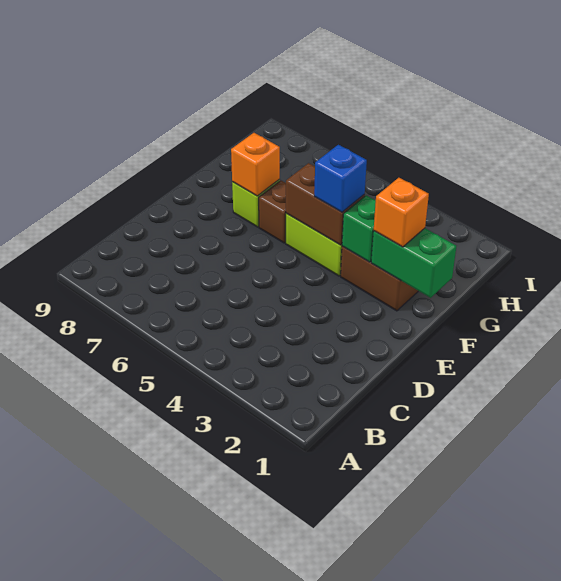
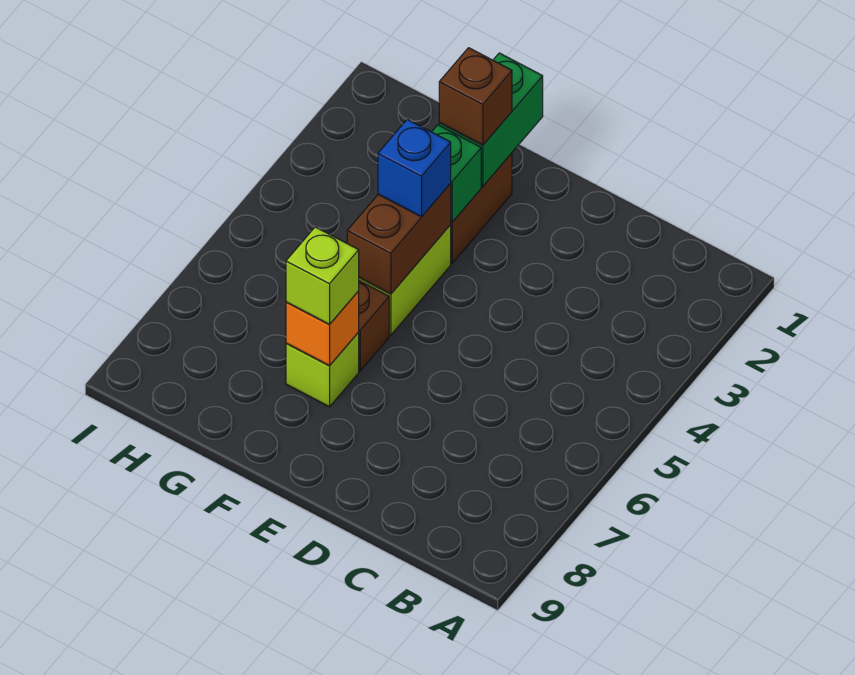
orange 1x1 brick [374,178,429,247] -> brown 1x1 brick [439,48,512,145]
none -> lime 1x1 brick [286,227,359,324]

